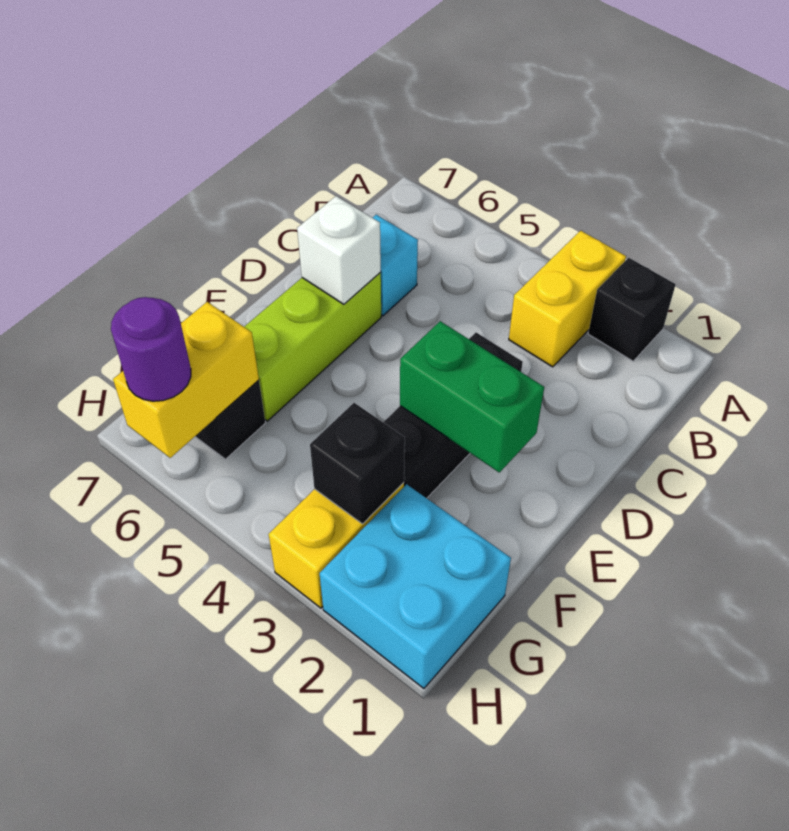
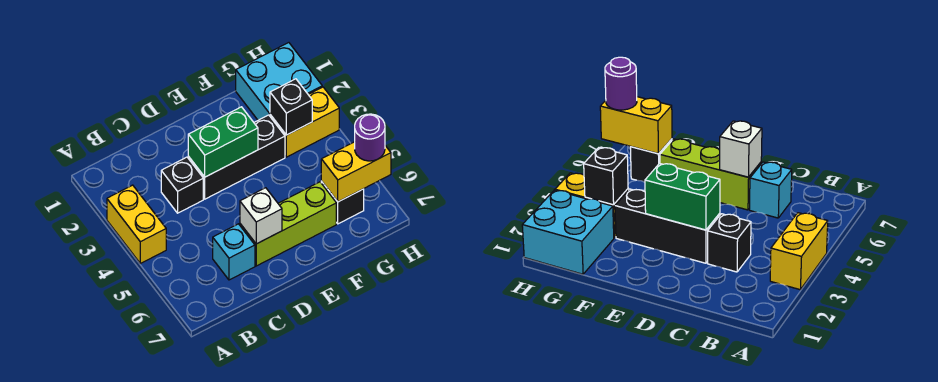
black 1x1 brick [588,258,676,361] -> black 1x1 brick moved to [161,157,203,213]
yellow 1x2 brick [509,231,626,367] -> yellow 1x2 brick turned to [107,185,166,263]
green 1x2 brick [400,321,544,472] -> green 1x2 brick turned to [188,107,258,177]

